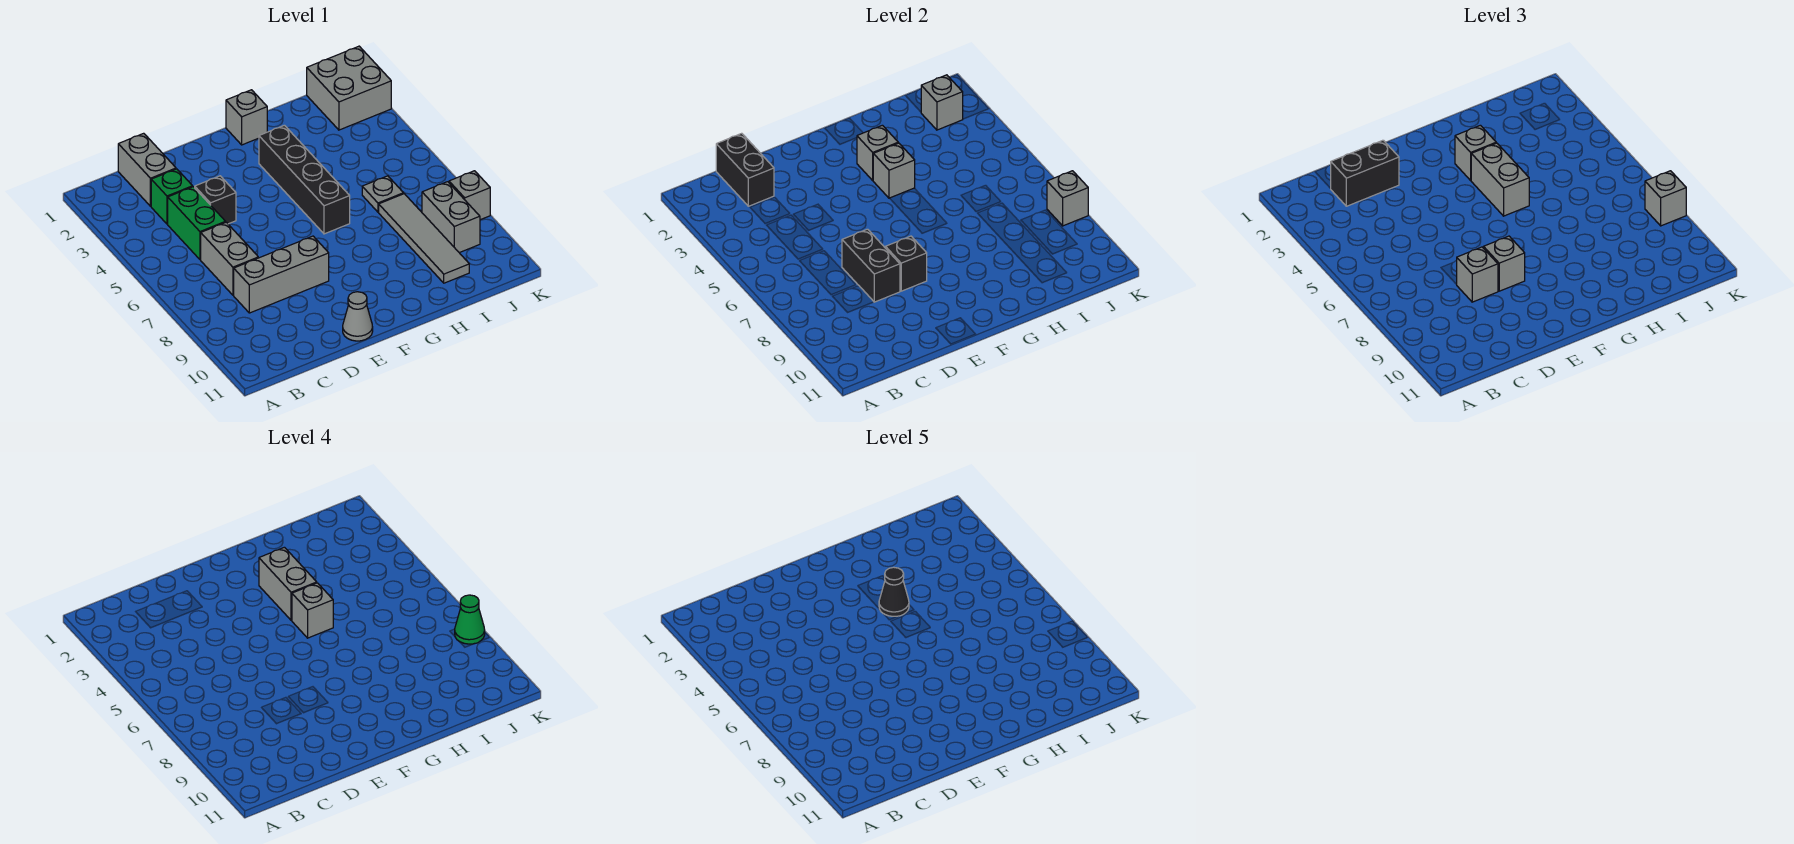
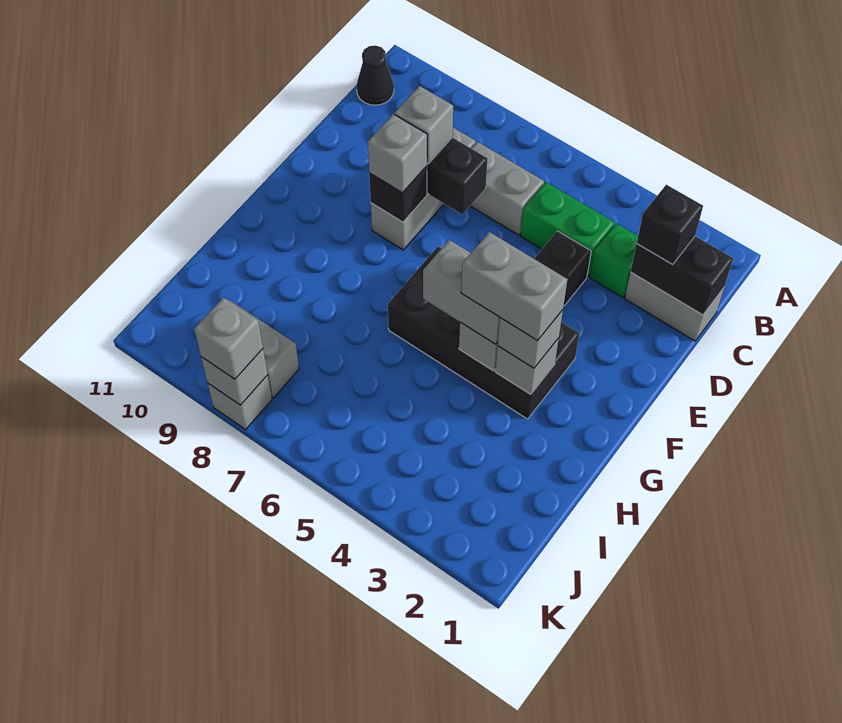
black 1x2 brick [1330,140,1399,206] -> black 1x1 brick [637,185,703,265]
grey 1x1 cone [343,292,373,341] -> none
grey 1x1 brick [226,90,267,145] -> none
black 1x4 brick [259,125,350,234] -> black 2x4 brick [388,247,579,419]
black 1x1 cone [879,567,909,616] -> black 1x1 cone moved to [356,45,394,105]
grey 1x1 brick [292,583,333,638] -> none
grey 1x1 plate [362,176,404,212] -> none
grey 1x4 tile [379,194,469,283] -> none
grey 2x2 brick [307,46,391,130] -> none
grey 1x1 brick [921,75,963,130] -> none
green 1x1 cone [455,595,485,644] -> none

